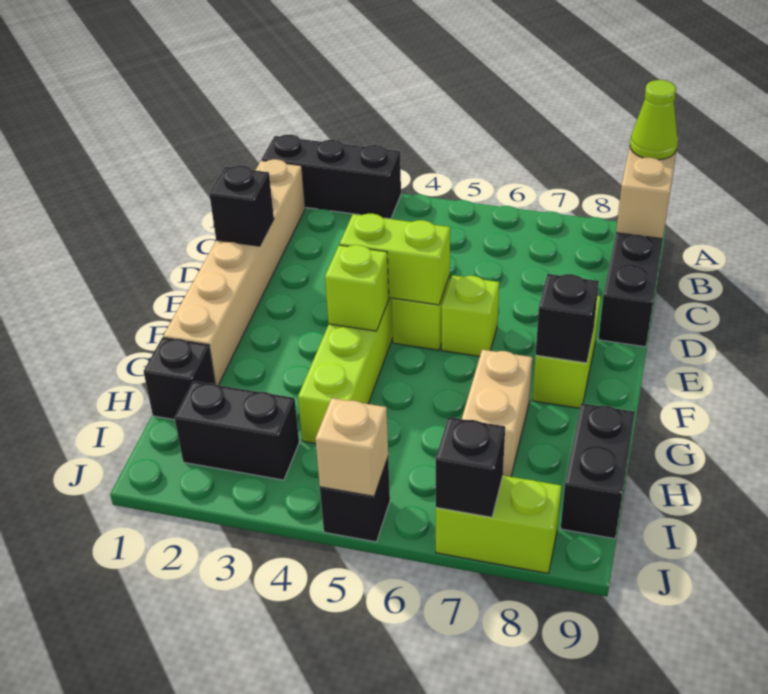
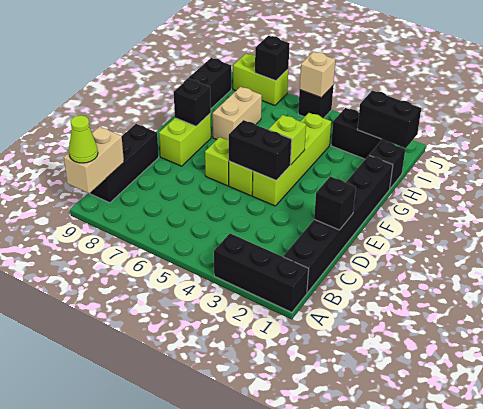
tan 1x6 brick [163,159,305,385] -> black 1x6 brick [283,155,393,293]
lime 1x2 brick [340,214,450,305] -> black 1x2 brick [229,120,292,180]
none -> black 1x2 brick [357,90,421,148]

